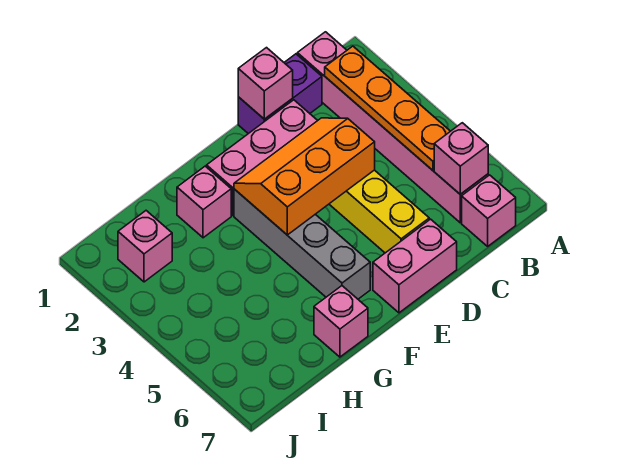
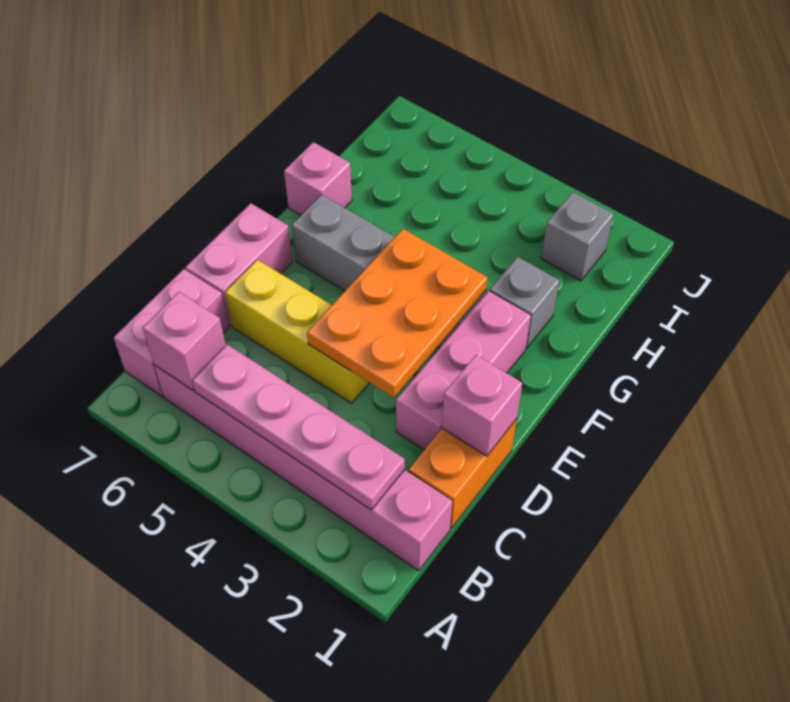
orange 1x4 plate [325,46,450,170] -> pink 1x4 plate [192,344,405,510]
pink 1x1 brick [462,175,516,246] -> pink 1x2 brick [114,269,229,396]
purple 1x2 brick [238,54,322,134] -> orange 1x2 brick [409,419,517,528]
orange 2x3 slope [234,118,375,235] -> orange 2x3 plate [307,229,488,398]
pink 1x1 brick [177,166,231,238] -> grey 1x1 brick [490,257,559,348]
pink 1x1 brick [118,211,172,282] -> grey 1x1 brick [541,192,614,281]

